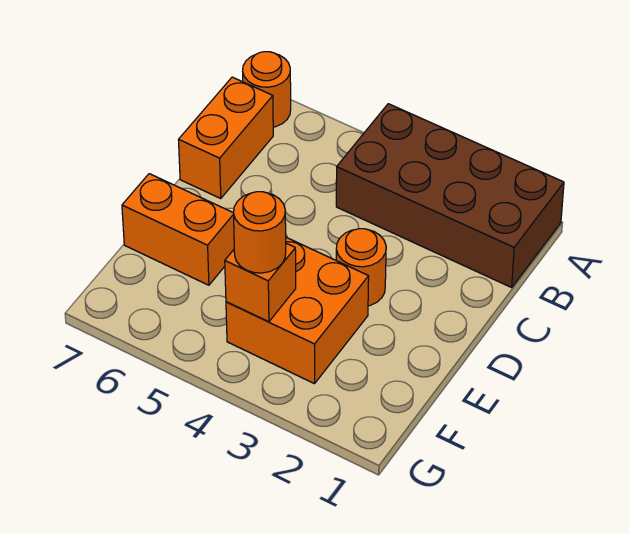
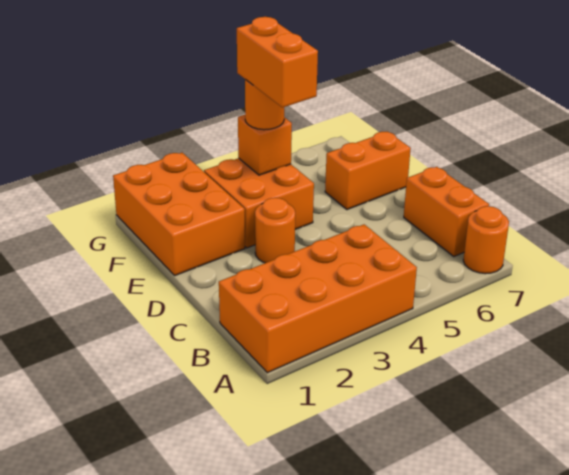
brown 2x4 brick [336,104,564,287] -> orange 2x4 brick [219,224,417,373]
none -> orange 2x3 brick [113,153,245,275]
none -> orange 1x2 brick [237,17,318,108]

